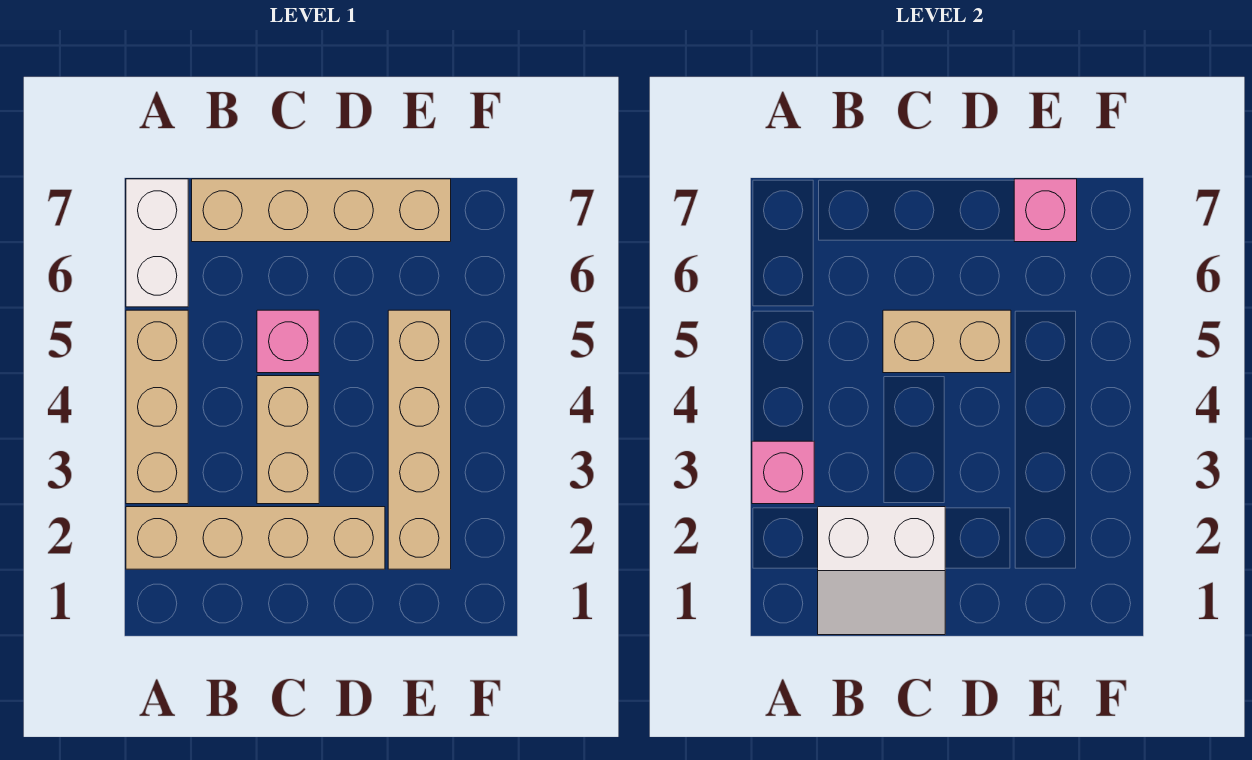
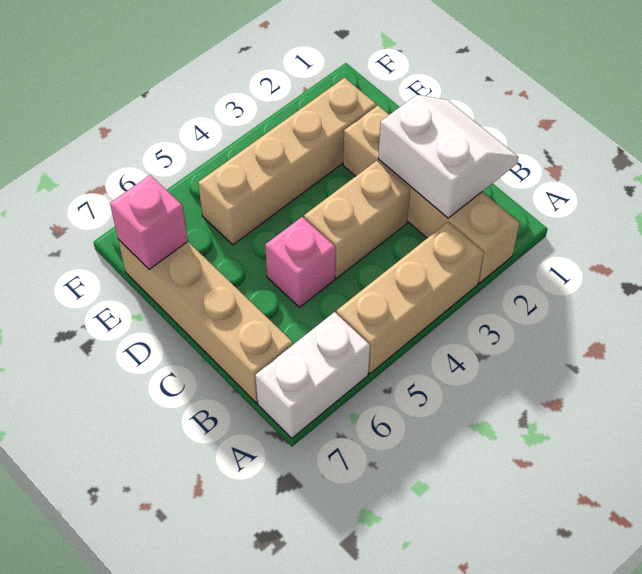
pink 1x1 brick [752,441,814,504] -> none
tan 1x2 brick [883,310,1011,373] -> none

